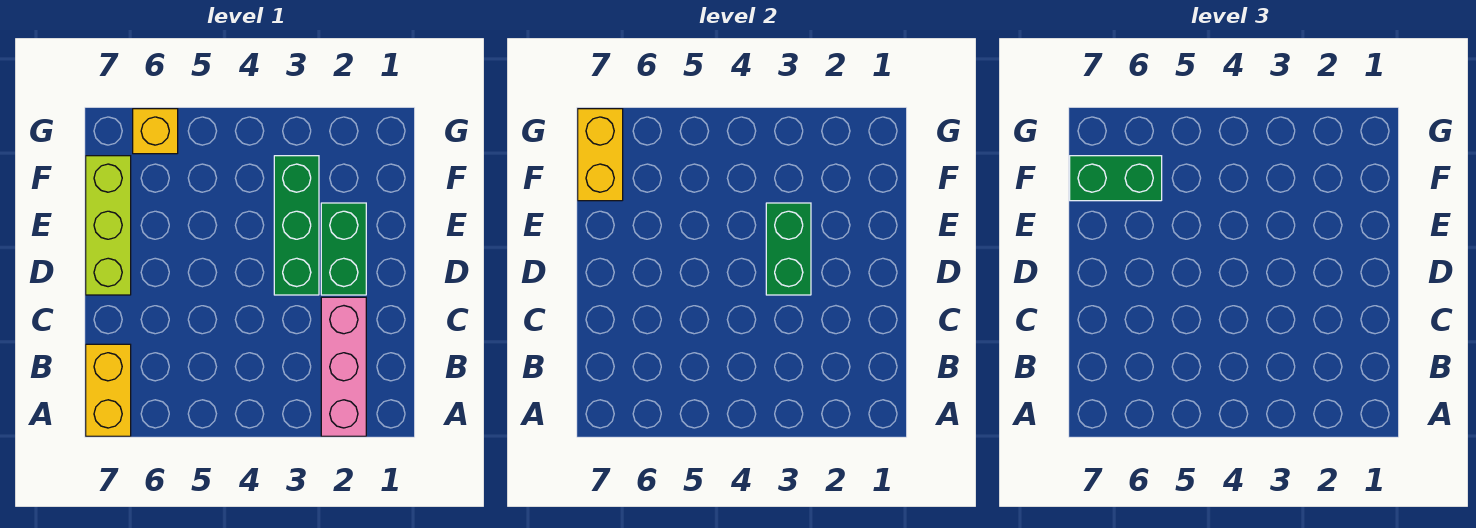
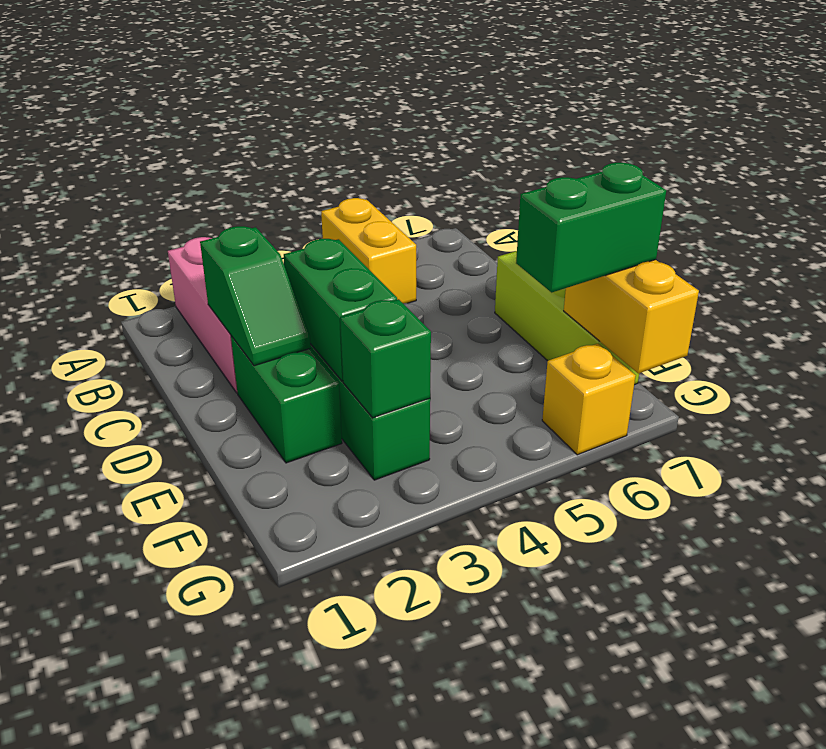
yellow 1x2 brick [86,344,131,436] -> yellow 1x2 brick moved to [321,198,416,304]
none -> green 1x2 slope [200,226,311,366]
none -> green 1x1 brick [340,299,431,418]

